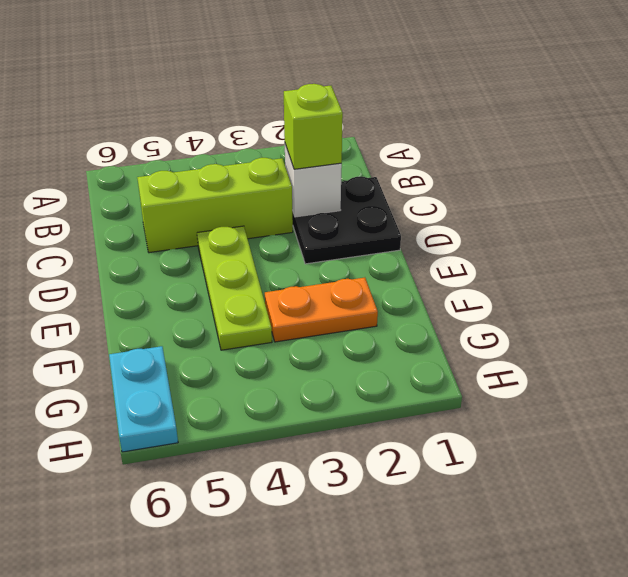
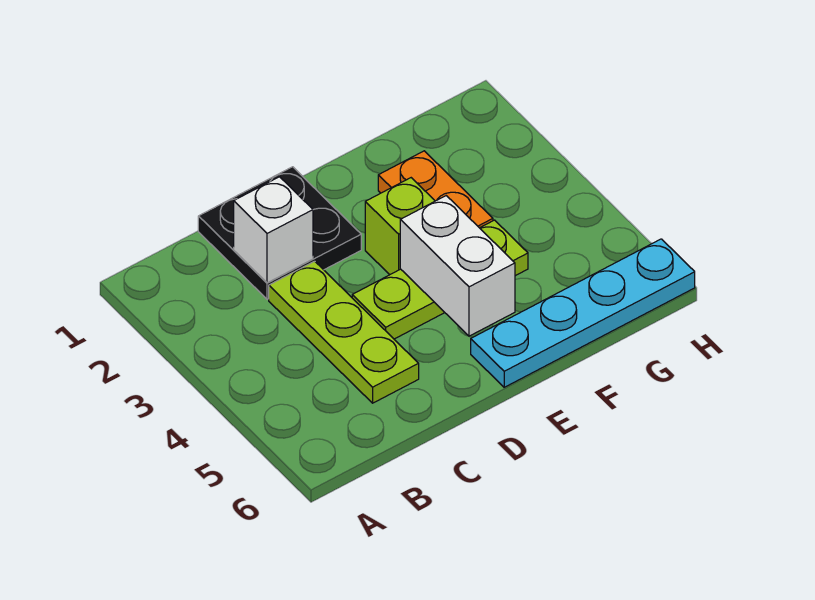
lime 1x1 brick [284,84,343,169] -> lime 1x1 brick moved to [365,178,435,275]
lime 1x3 brick [137,158,293,253] -> lime 1x3 plate [269,261,419,403]
none -> white 1x2 brick [400,196,515,336]
cyan 1x2 plate [109,346,178,452] -> cyan 1x4 plate [471,239,695,387]

